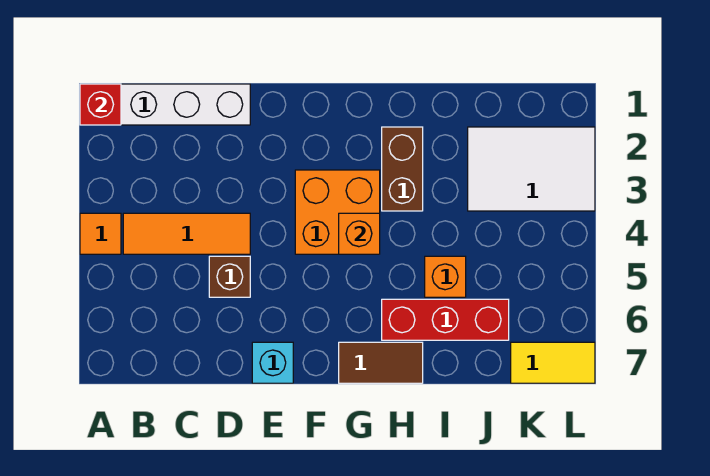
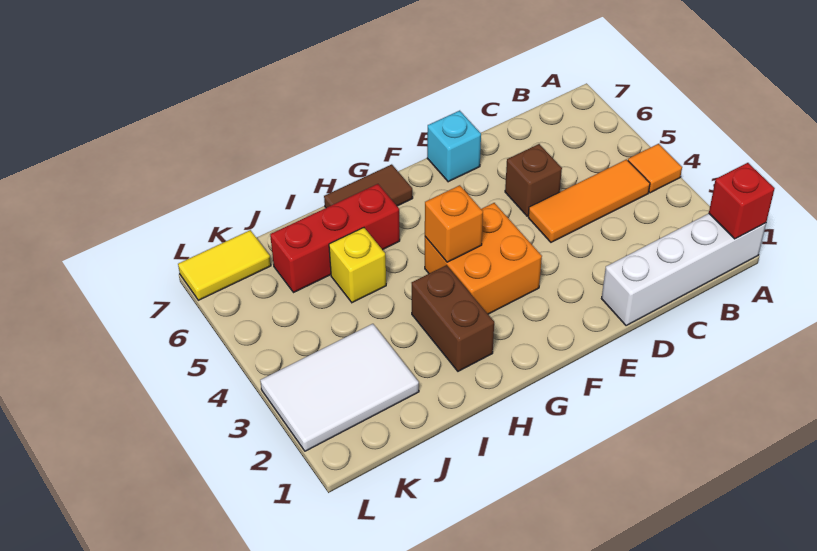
orange 1x1 brick [425,256,466,297] -> yellow 1x1 brick [329,228,386,303]

